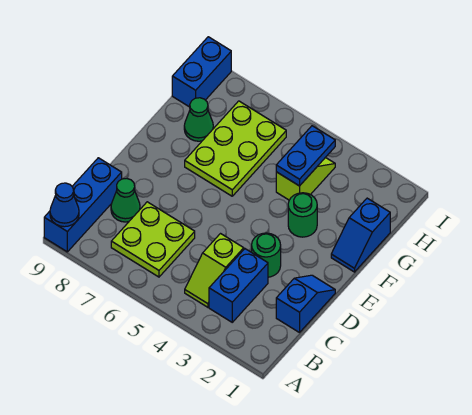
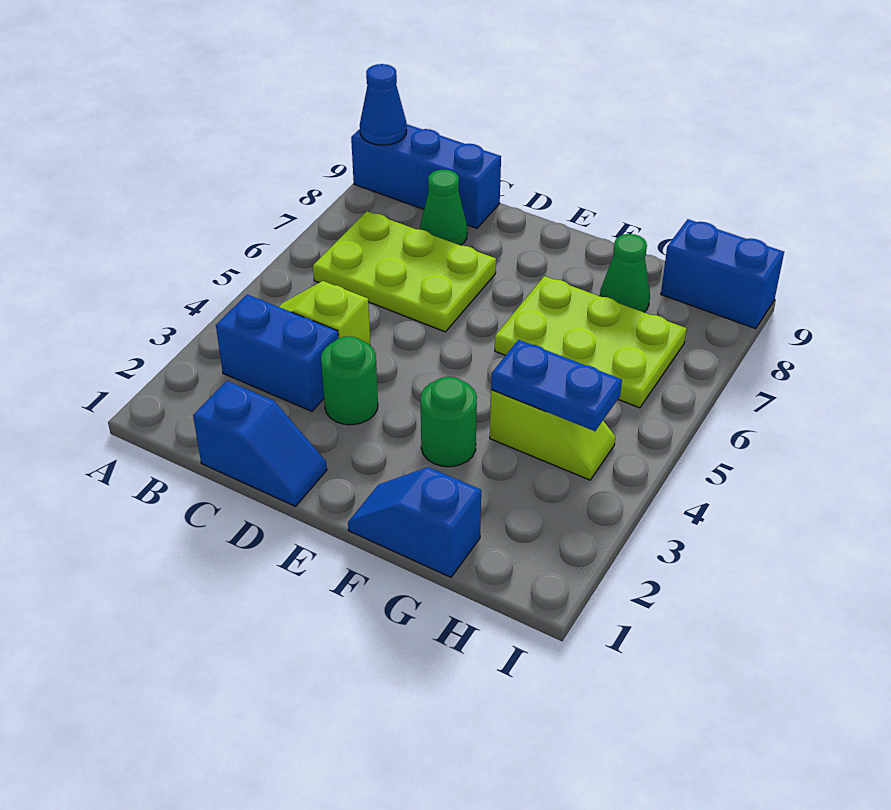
lime 2x2 plate [111,202,195,277] -> lime 2x3 plate [313,211,496,332]

